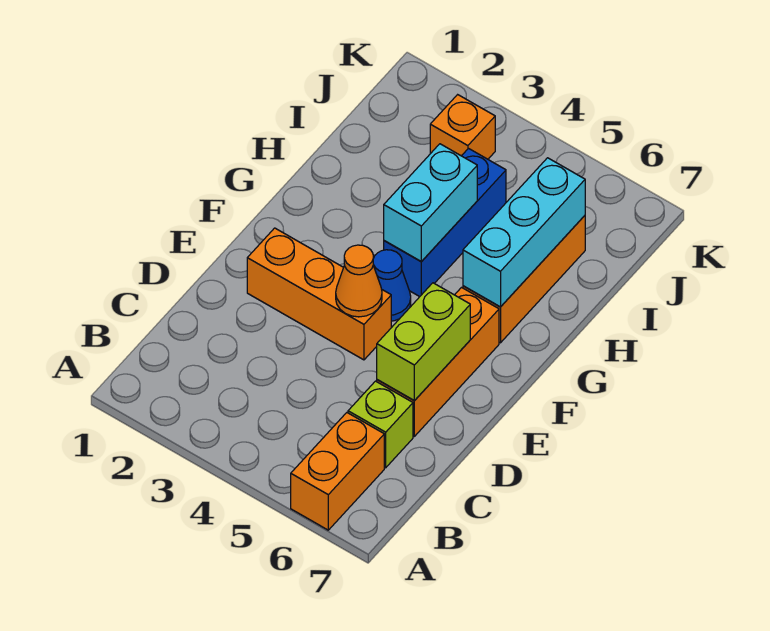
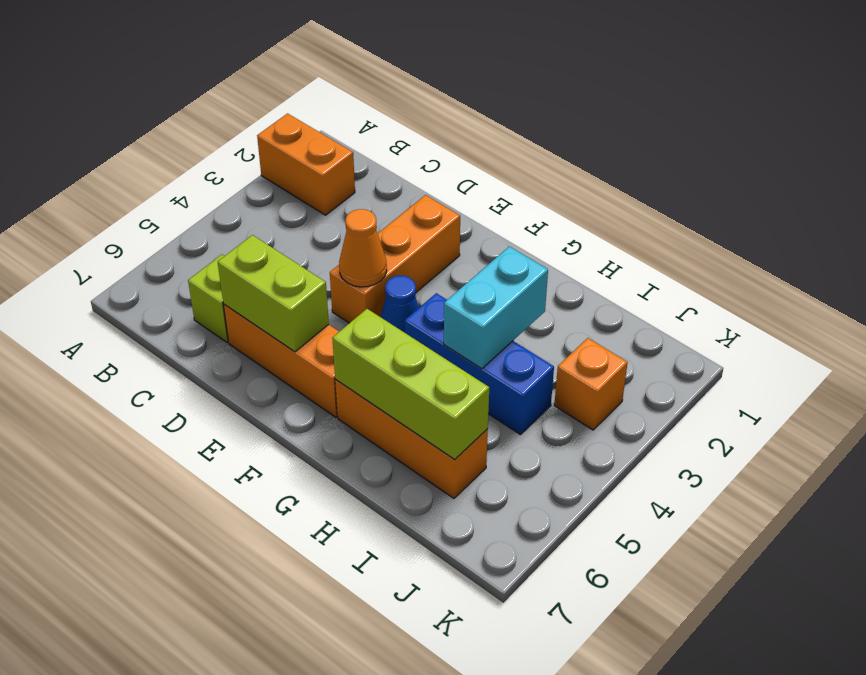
orange 1x2 brick [291,413,384,530] -> orange 1x2 brick moved to [257,114,355,215]
cyan 1x2 brick [384,144,477,262] -> cyan 1x2 brick turned to [444,247,548,369]
cyan 1x3 brick [463,158,585,307] -> lime 1x3 brick [332,309,489,460]

